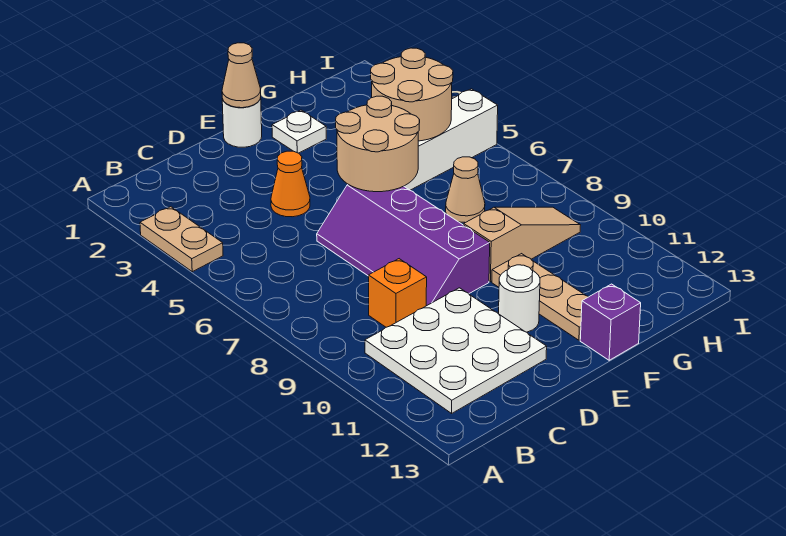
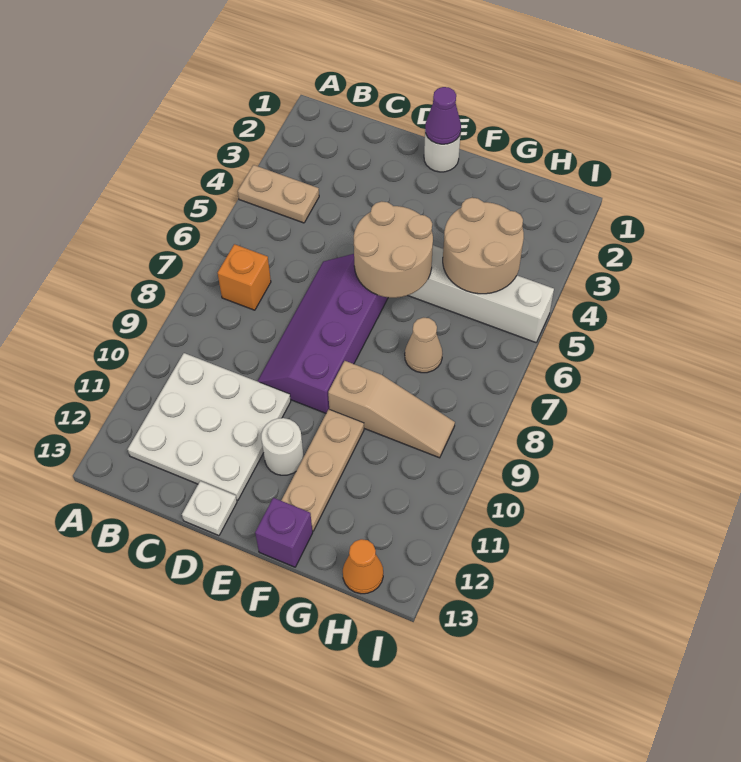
tan 1x2 plate [140,207,223,272] -> tan 1x2 plate turned to [238,165,319,223]
orange 1x1 brick [368,259,427,327] -> orange 1x1 brick moved to [218,244,271,310]
orange 1x1 cone [271,151,310,217] -> orange 1x1 cone moved to [343,539,383,594]
tan 1x1 cone [222,43,261,108] -> purple 1x1 cone [425,87,461,144]
white 1x1 plate [272,110,326,153] -> white 1x1 plate moved to [182,481,237,536]

